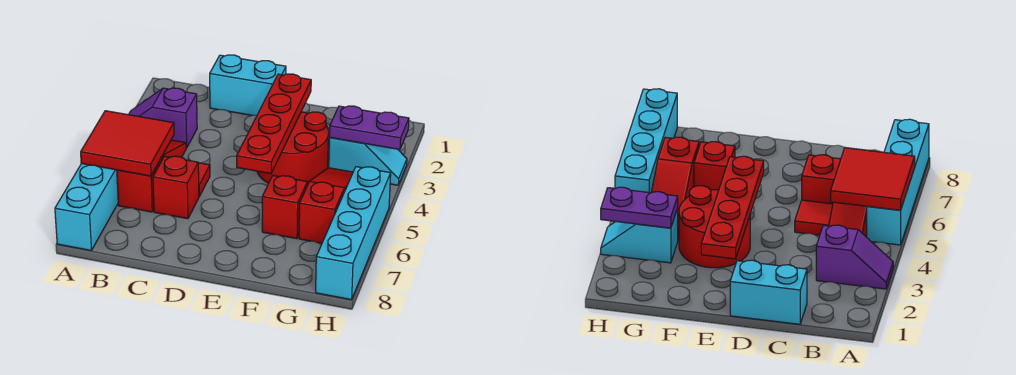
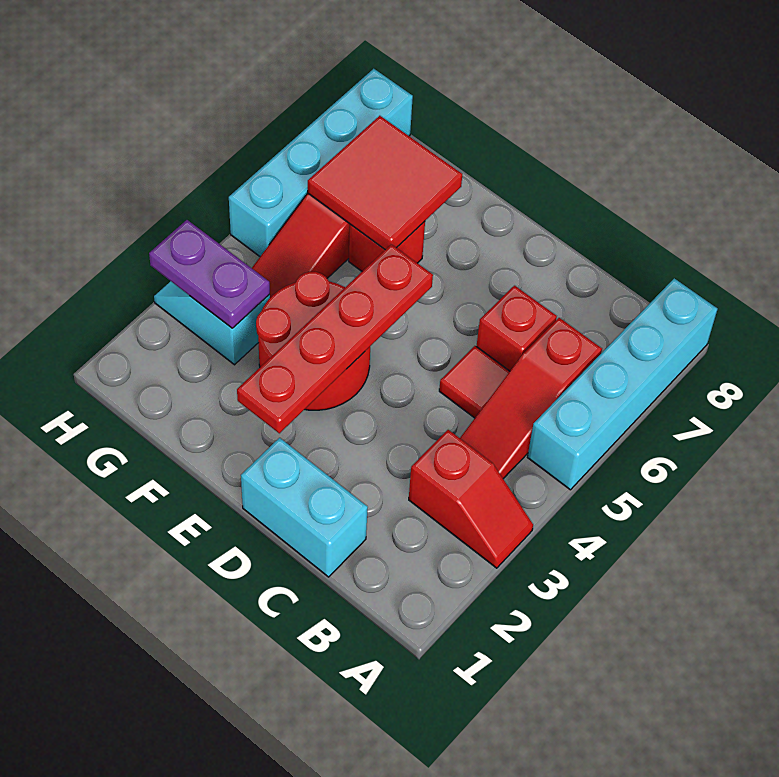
purple 1x2 slope [129,88,197,148] -> red 1x2 slope [409,430,533,568]
red 2x2 tile [81,111,174,176] -> red 2x2 tile moved to [308,116,462,250]

